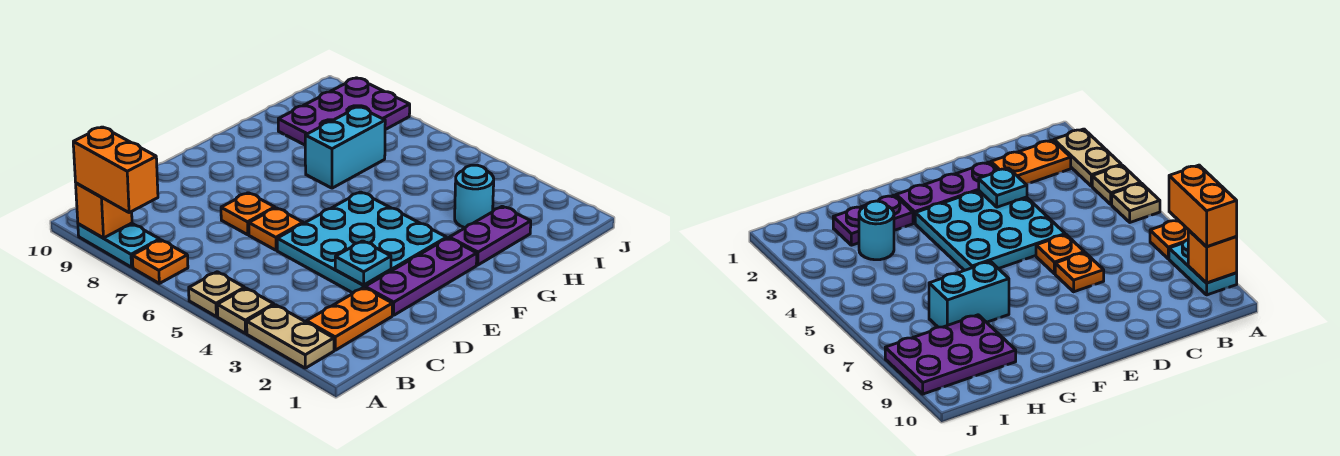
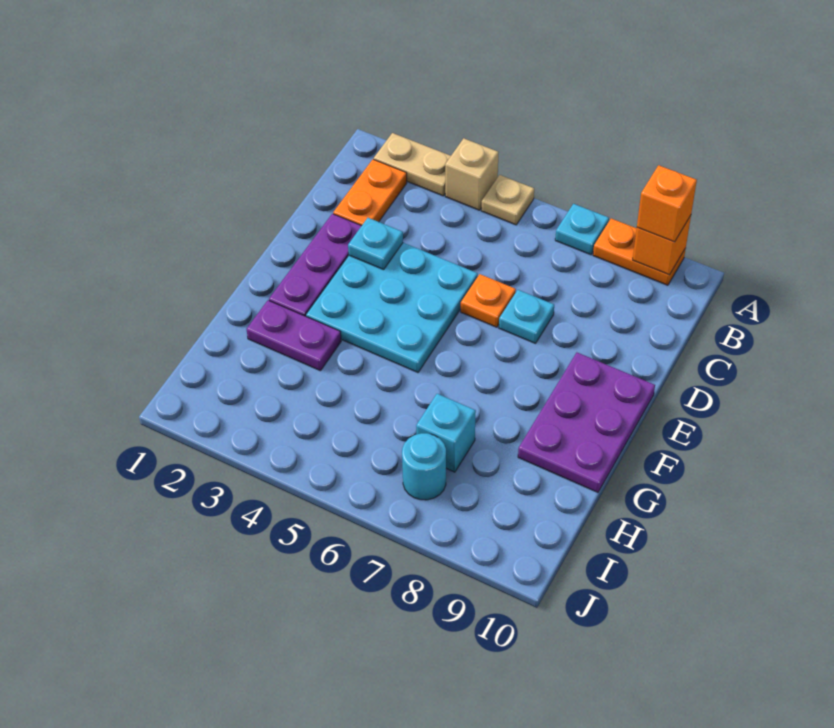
tan 1x1 plate [217,288,274,333] -> tan 1x1 brick [445,138,499,210]
orange 1x1 plate [132,240,188,283] -> cyan 1x1 plate [555,204,609,255]
cyan 1x2 plate [78,223,160,267] -> orange 1x2 plate [593,218,686,285]
orange 1x2 brick [73,127,158,213] -> orange 1x1 brick [637,165,697,242]
orange 1x1 plate [221,193,275,235] -> cyan 1x1 plate [499,290,554,343]
purple 1x2 plate [449,206,531,265] -> purple 1x2 plate turned to [247,300,341,371]
cyan 1x2 brick [305,107,385,188] -> cyan 1x1 brick [416,394,476,472]
cyan 1x1 round brick [455,165,494,228] -> cyan 1x1 round brick moved to [402,433,446,500]
purple 2x3 plate [278,78,410,145] -> purple 2x3 plate moved to [518,353,655,492]

